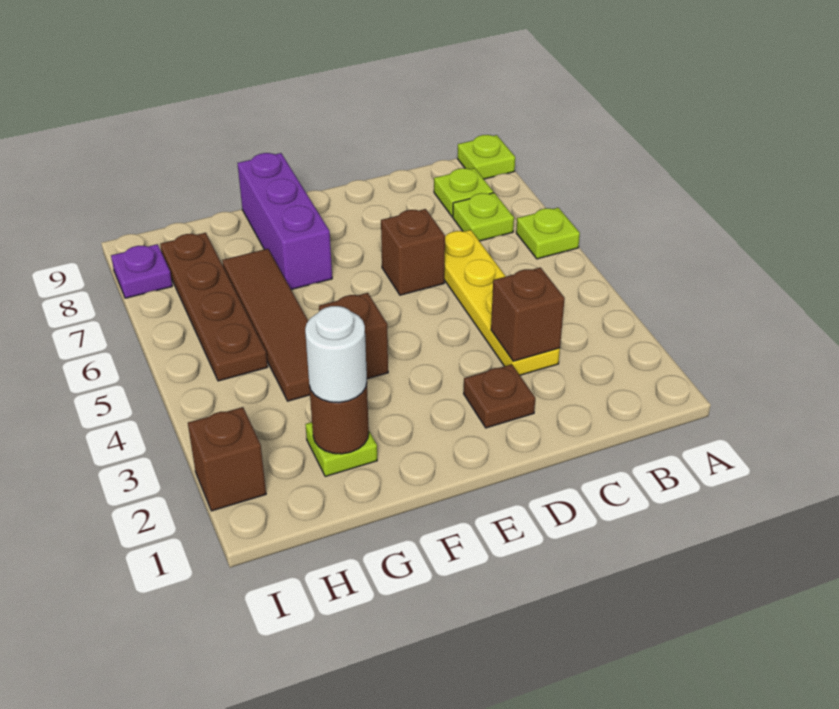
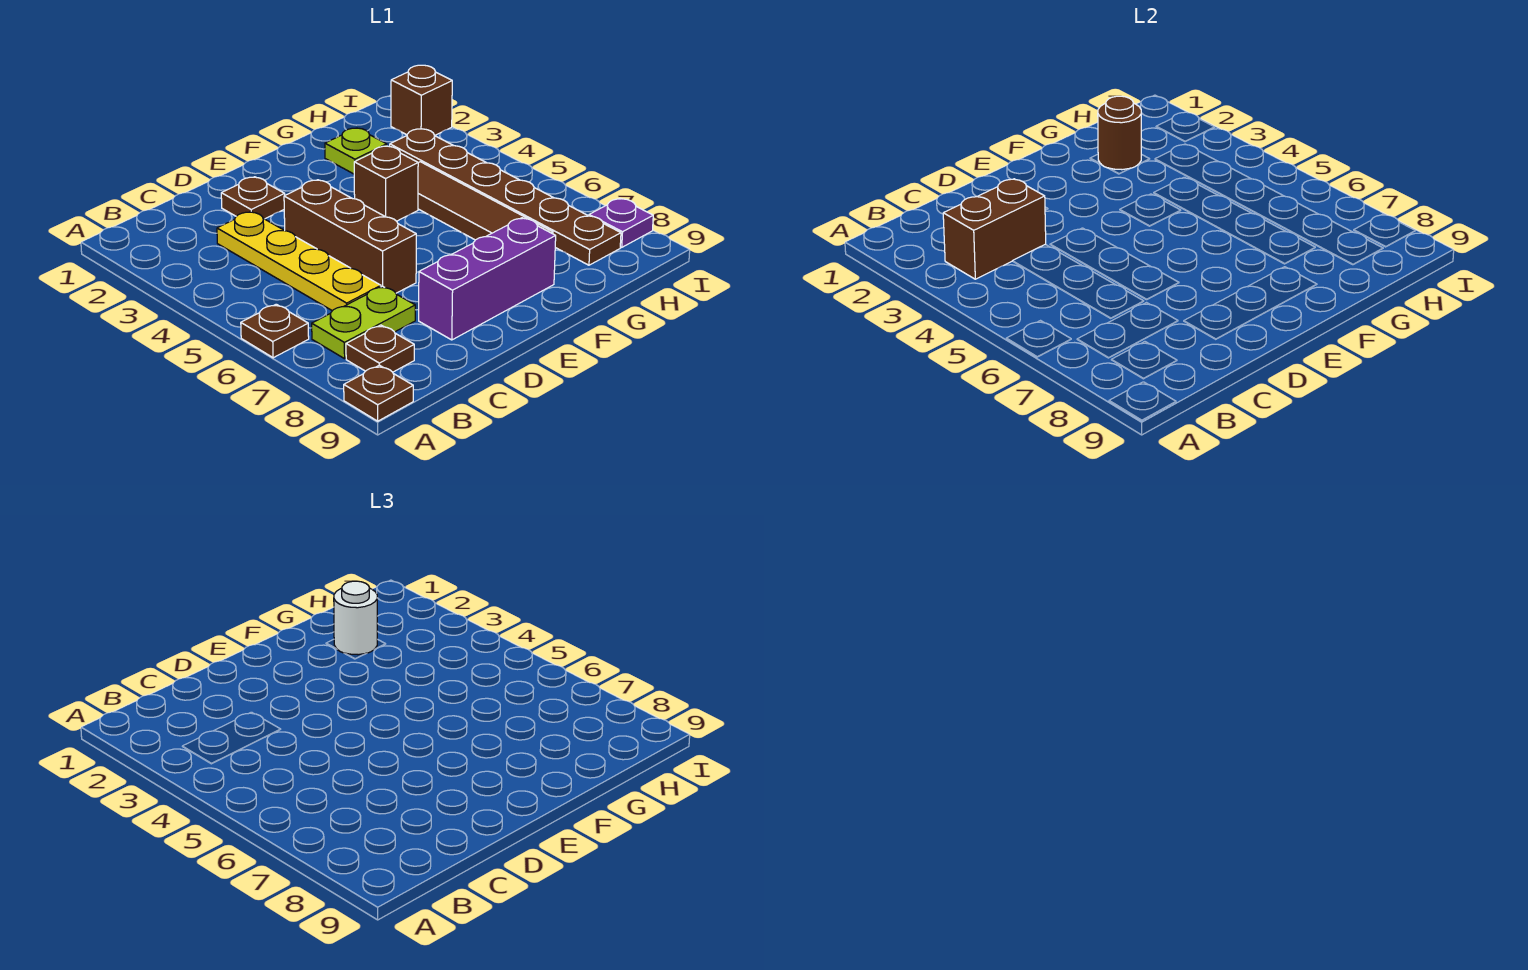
lime 1x1 plate [516,208,580,259] -> brown 1x1 plate [241,304,309,358]
lime 1x1 plate [458,135,515,179] -> brown 1x1 plate [344,365,413,421]
lime 1x1 plate [453,193,514,241] -> lime 1x2 plate [312,286,415,359]
lime 1x1 plate [434,168,493,217] -> brown 1x1 plate [346,325,414,372]
brown 1x1 brick [491,267,565,361] -> brown 1x2 brick [943,179,1046,279]
brown 1x1 brick [381,209,445,295] -> brown 1x3 brick [284,180,416,293]
purple 1x3 brick [238,153,332,290] -> purple 1x3 brick turned to [419,218,556,340]
brown 1x4 plate [160,233,268,381] -> brown 1x6 plate [390,129,621,265]

